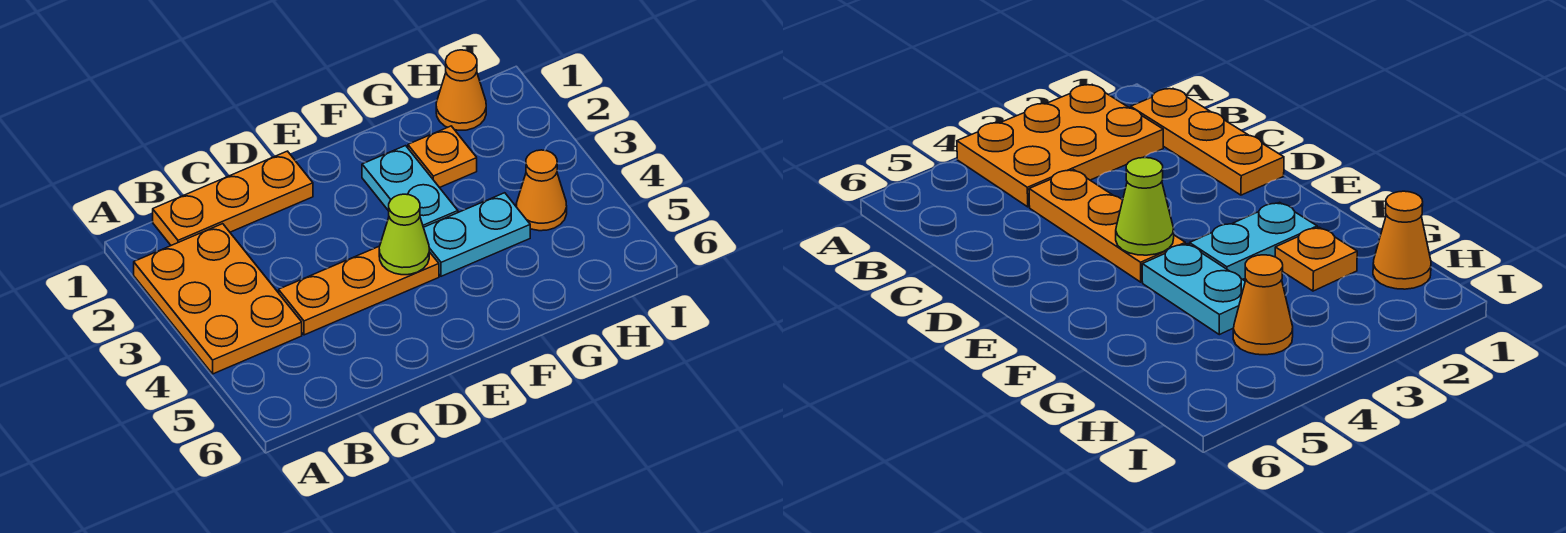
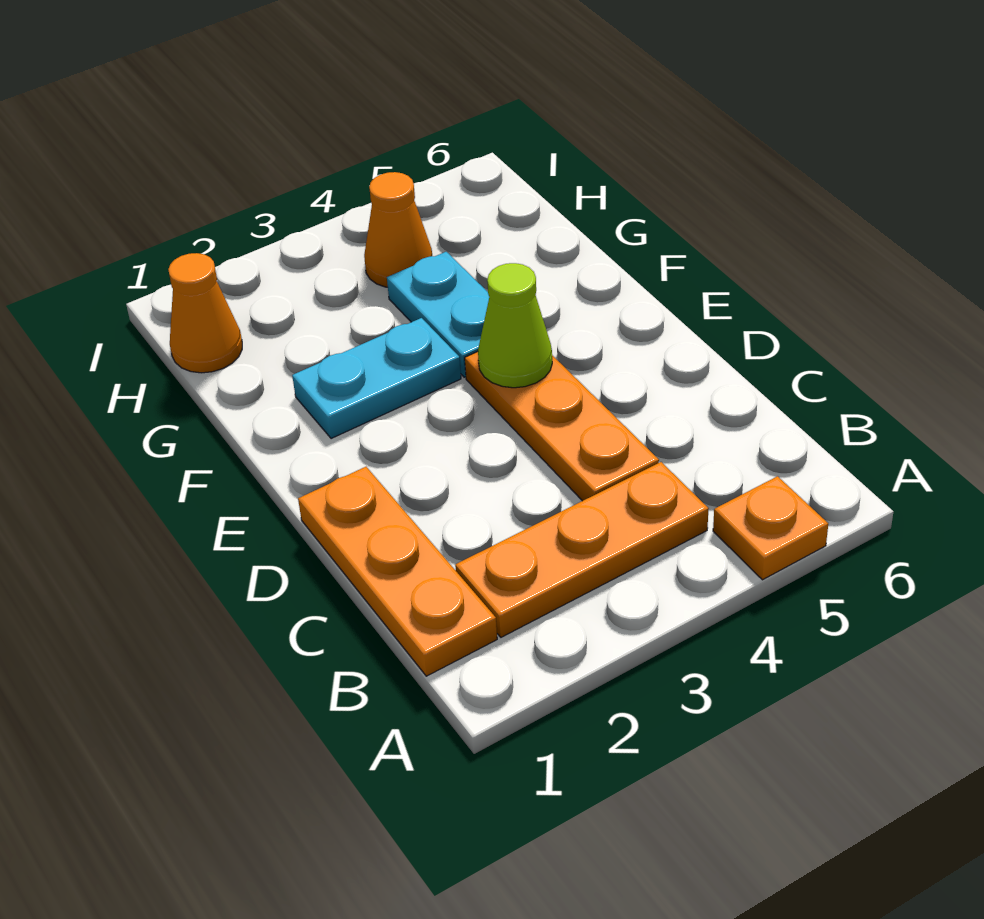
orange 2x3 plate [134,224,302,374] -> orange 1x3 plate [455,462,709,637]
orange 1x1 plate [408,126,477,188] -> orange 1x1 plate moved to [713,476,828,580]

